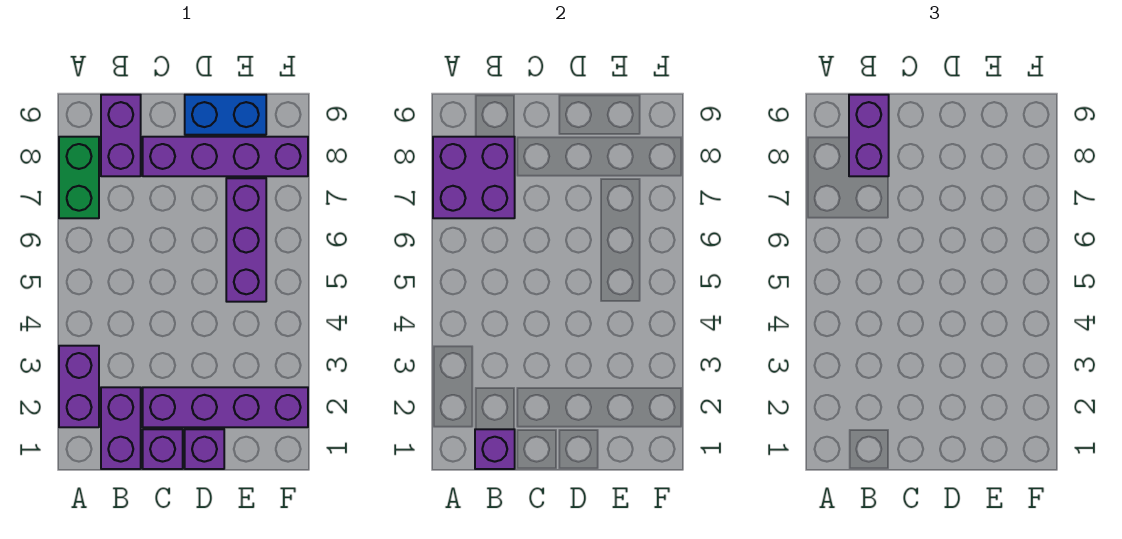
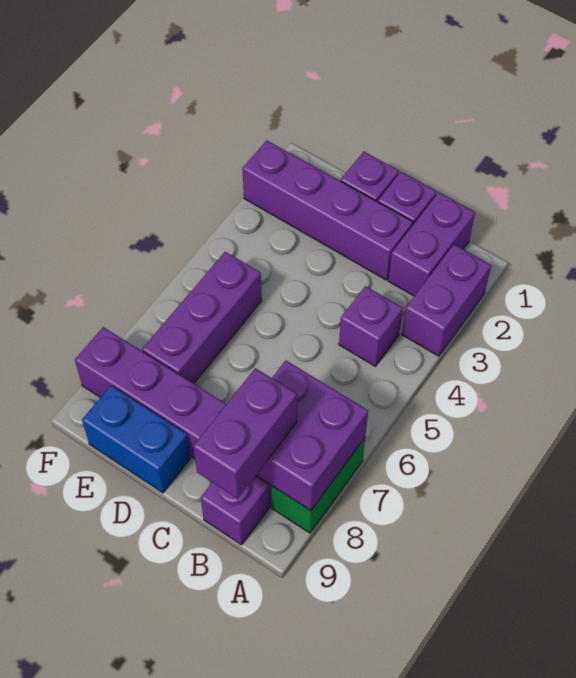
purple 1x1 brick [475,429,515,469] -> purple 1x1 brick moved to [339,286,403,366]

